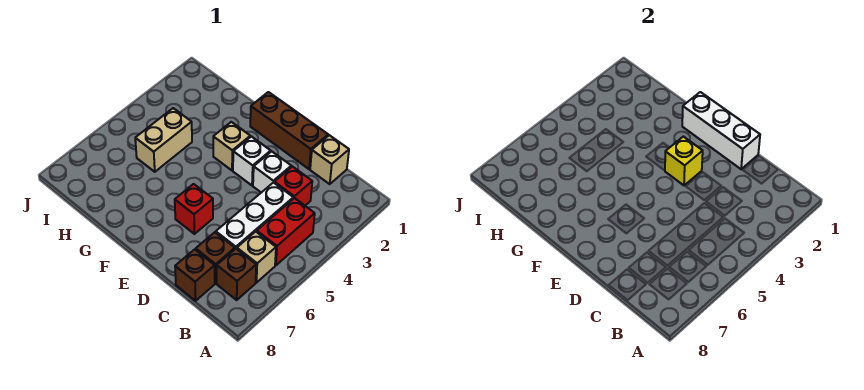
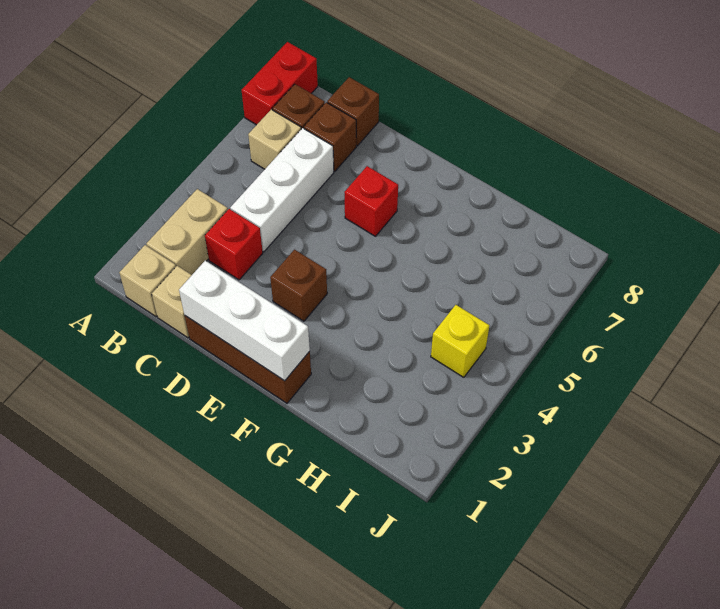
red 1x2 brick [257,198,315,265] -> red 1x2 brick moved to [242,42,318,125]
white 1x1 brick [253,151,291,193] -> none
white 1x1 brick [233,137,271,185] -> brown 1x1 brick [270,250,327,321]
yellow 1x1 brick [665,137,703,185] -> yellow 1x1 brick moved to [431,305,490,377]
tan 1x1 brick [213,122,250,170] -> tan 1x1 brick moved to [119,245,176,317]
tan 1x2 brick [135,108,192,172] -> tan 1x2 brick moved to [147,189,228,275]

